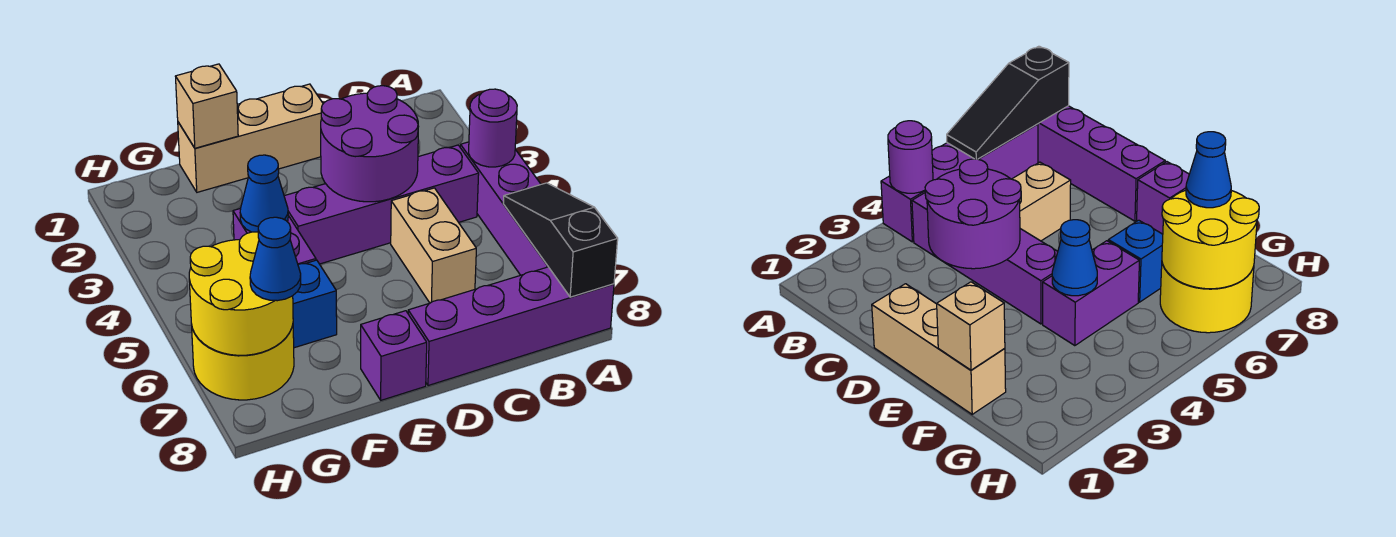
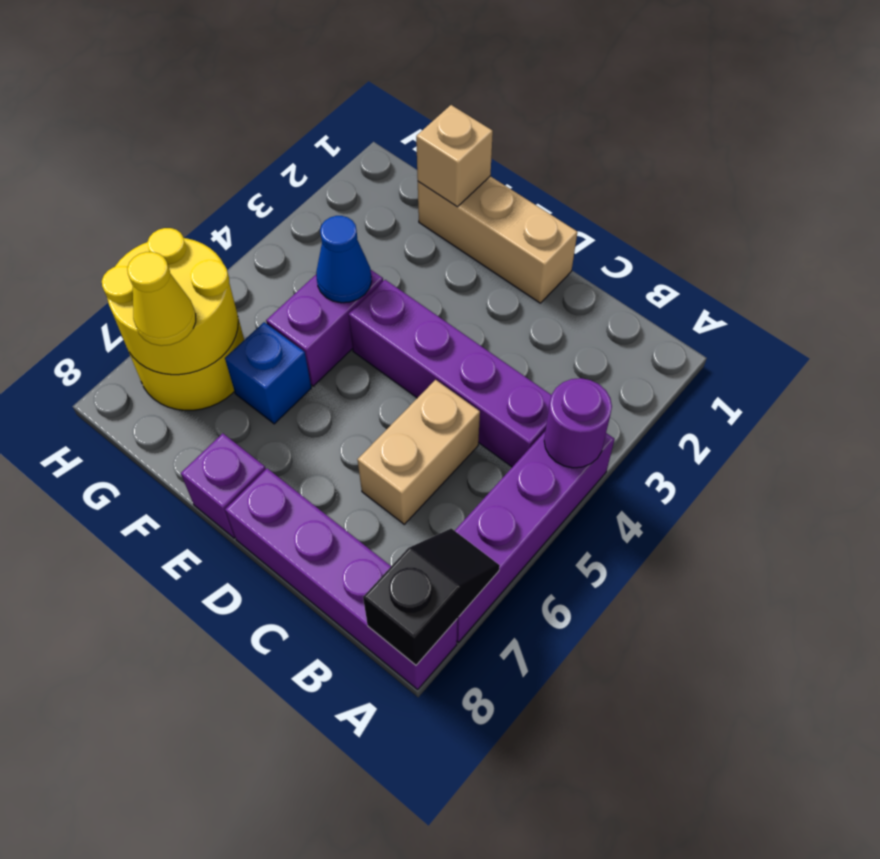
black 1x3 slope [503,183,618,297] -> black 1x2 slope [363,528,500,665]
purple 2x2 round brick [321,86,419,202] -> none
blue 1x1 cone [250,217,301,301] -> yellow 1x1 cone [127,252,196,346]

